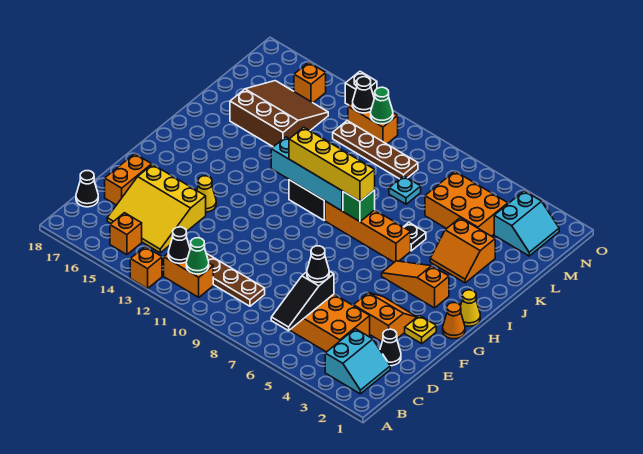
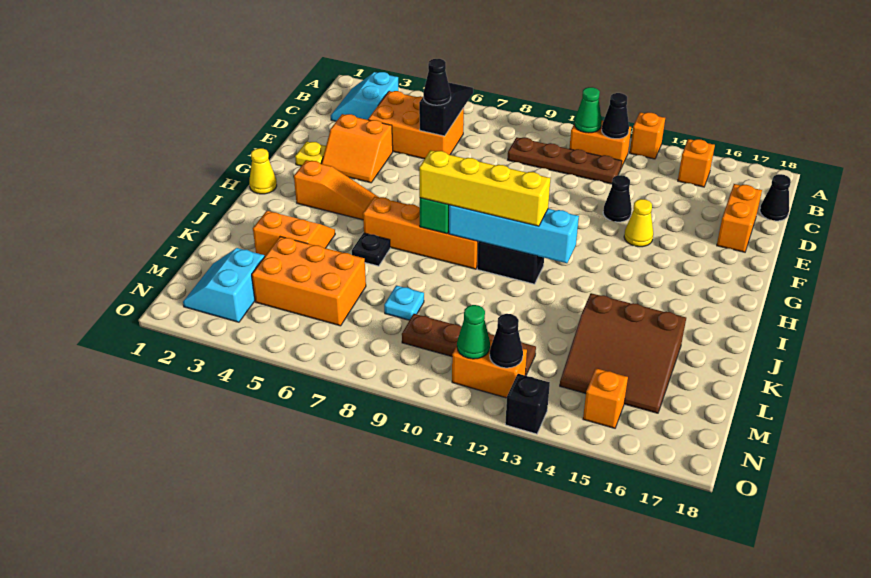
yellow 3x3 slope [107,164,206,253] -> none
black 1x1 cone [380,329,401,366] -> black 1x1 cone moved to [603,175,632,222]
orange 1x1 cone [443,303,465,339] -> none

